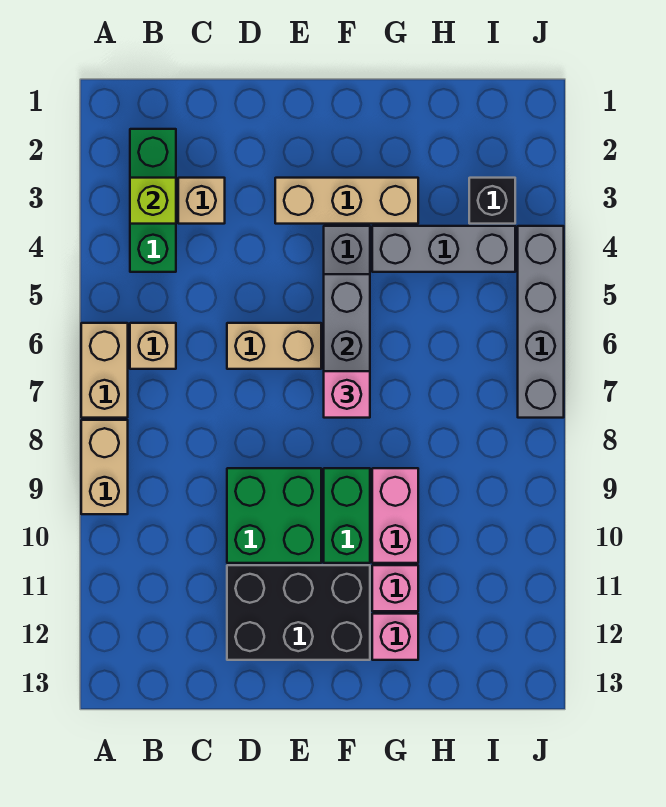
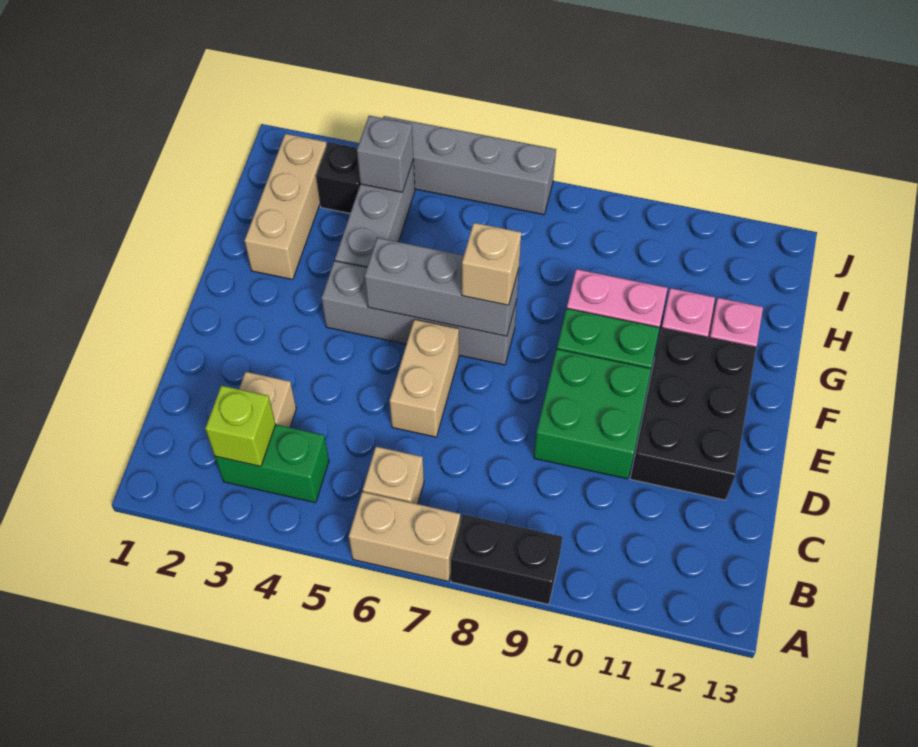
tan 1x2 brick [81,420,128,514] -> black 1x2 brick [451,514,563,605]
green 1x3 brick [130,129,176,272] -> green 1x2 brick [215,425,329,503]
tan 1x3 brick [275,178,418,224] -> tan 1x3 brick moved to [244,134,327,280]
pink 1x1 brick [324,371,370,418] -> tan 1x1 brick [462,223,521,305]
none -> grey 1x1 brick [357,116,413,192]

